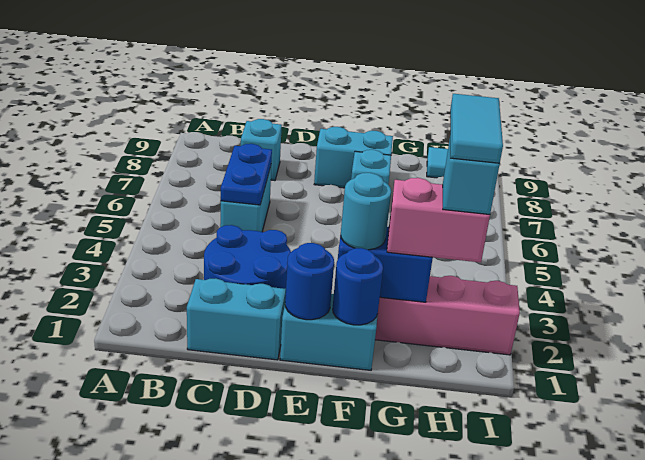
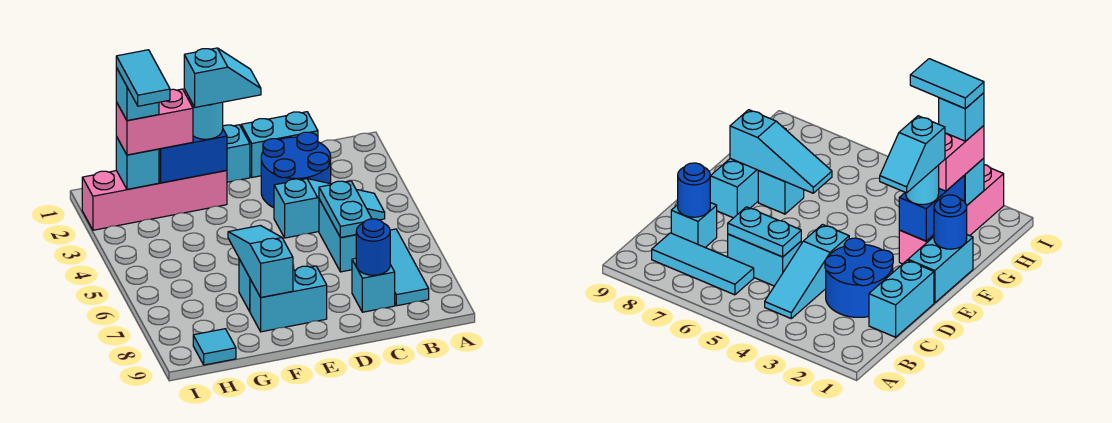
none -> cyan 1x3 slope [274,179,385,238]
none -> cyan 1x3 tile [390,229,429,306]
blue 1x2 plate [221,144,272,205] -> cyan 1x2 plate [319,181,372,238]
blue 1x1 round brick [285,243,334,320] -> blue 1x1 round brick moved to [356,219,390,275]
none -> cyan 1x2 slope [184,48,261,107]
none -> cyan 1x3 slope [228,225,293,297]
none -> cyan 1x1 brick [116,137,159,189]

